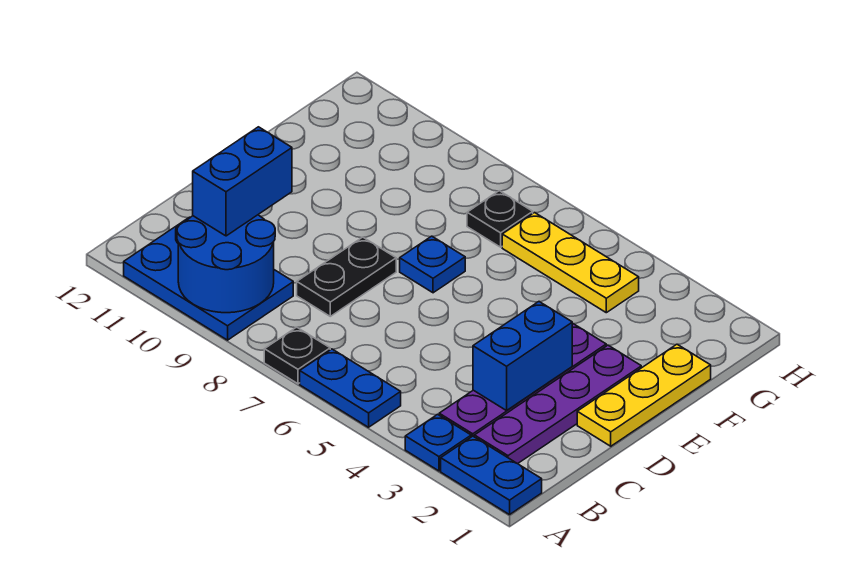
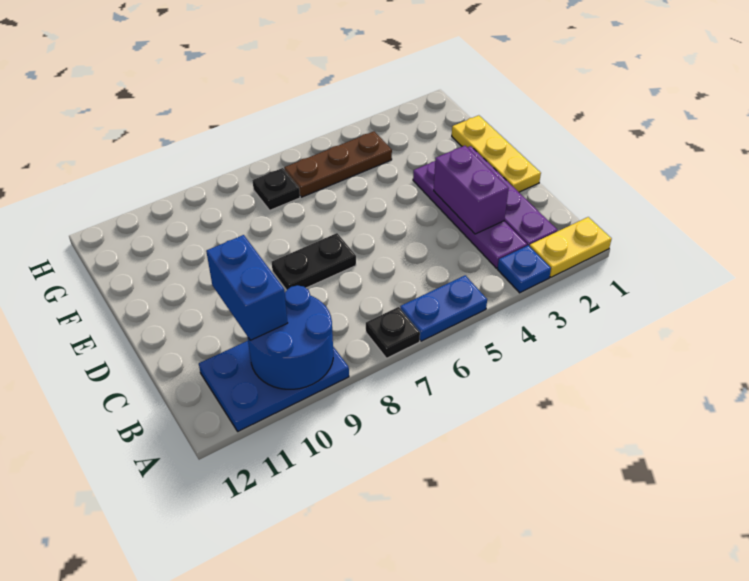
blue 1x2 plate [441,436,542,515] -> yellow 1x2 plate [530,217,611,277]
blue 1x2 brick [473,302,572,411] -> purple 1x2 brick [434,146,509,234]
black 1x2 plate [297,237,396,316] -> black 1x2 plate turned to [272,233,356,290]
blue 1x1 plate [400,236,465,293] -> none
yellow 1x3 plate [502,213,639,313] -> brown 1x3 plate [284,131,392,197]

